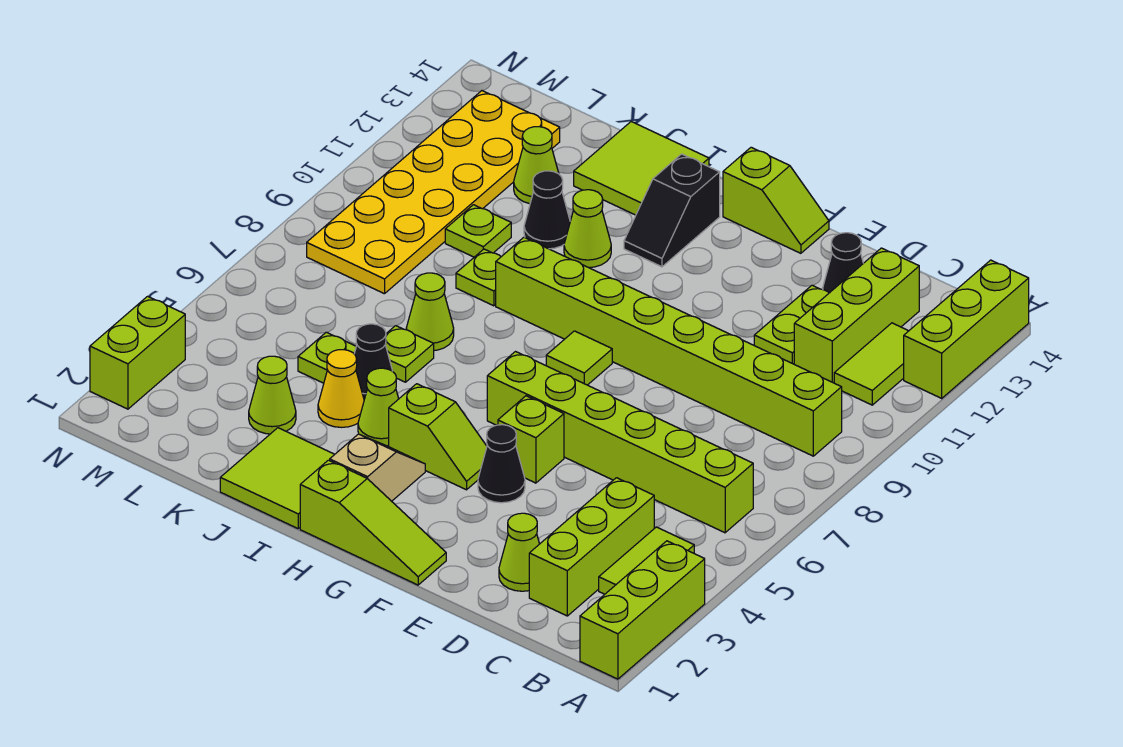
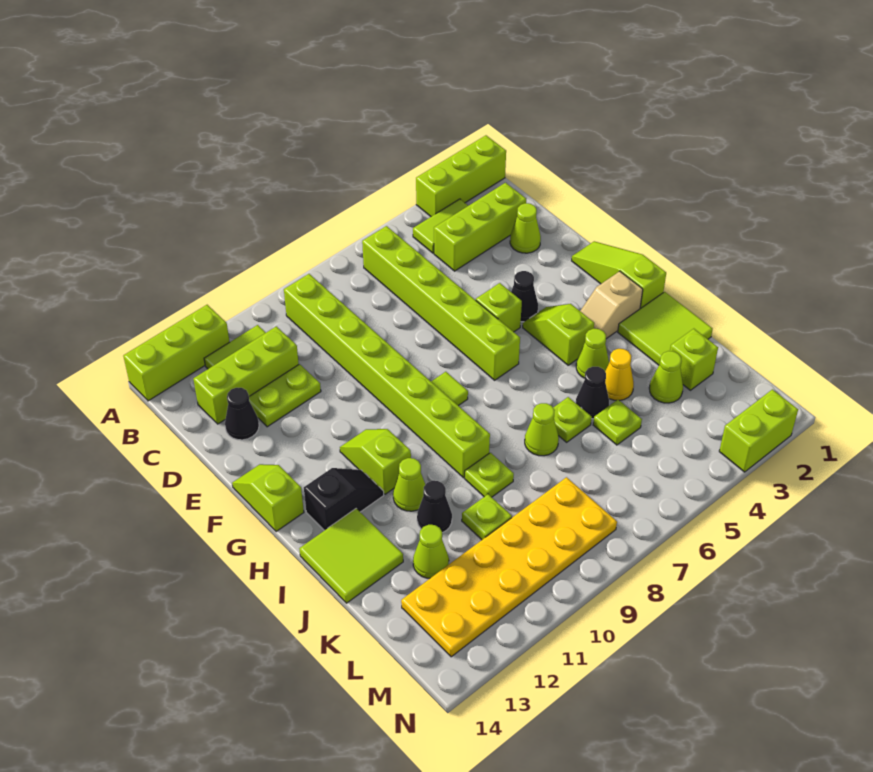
none -> lime 1x2 slope [340,429,411,494]
none -> lime 1x1 brick [670,329,718,390]

